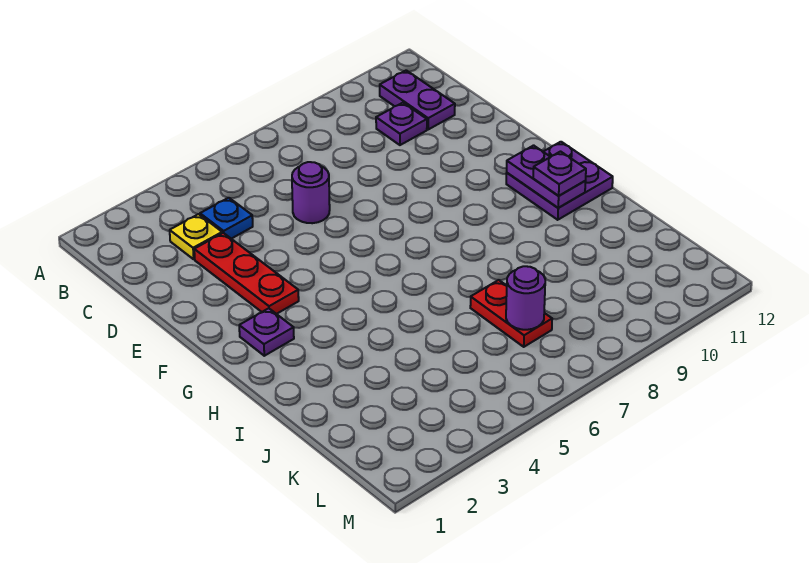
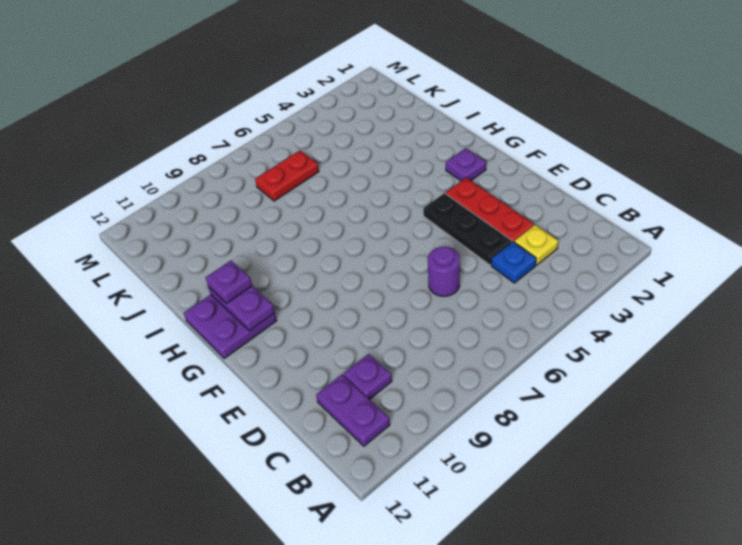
none -> black 1x3 plate [423,193,512,265]
red 1x2 plate [470,280,552,347] -> red 1x2 plate turned to [255,150,319,201]
purple 1x1 round brick [506,266,545,330] -> none

